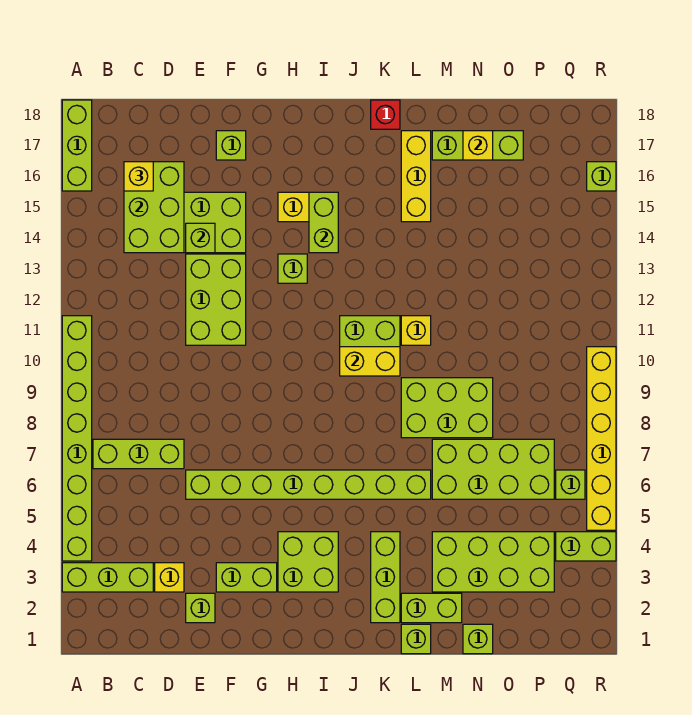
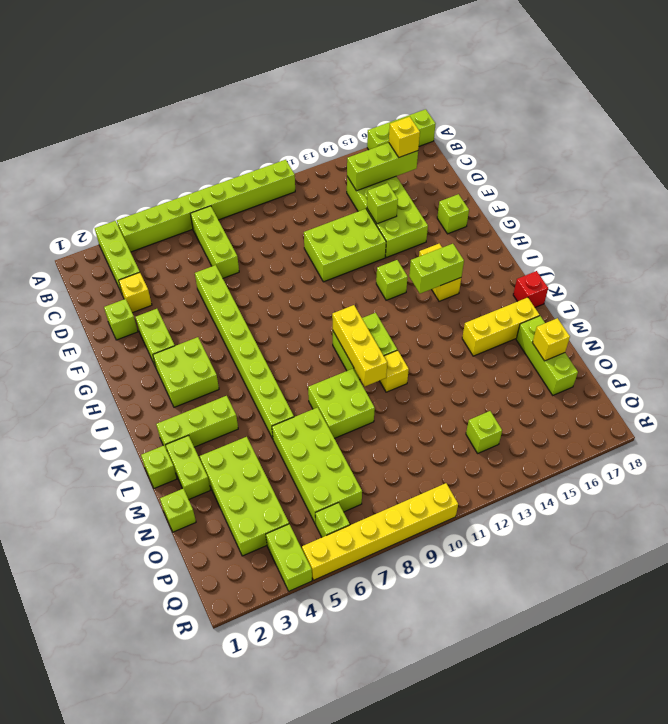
lime 2x3 brick [124,162,184,253] -> lime 1x3 brick [347,143,418,191]
yellow 1x2 brick [340,347,400,376] -> yellow 1x3 brick [332,305,387,386]
lime 2x3 brick [401,378,493,438] -> lime 2x2 brick [308,369,375,438]
lime 1x1 brick [587,162,616,191] -> lime 1x1 brick moved to [466,411,502,453]

